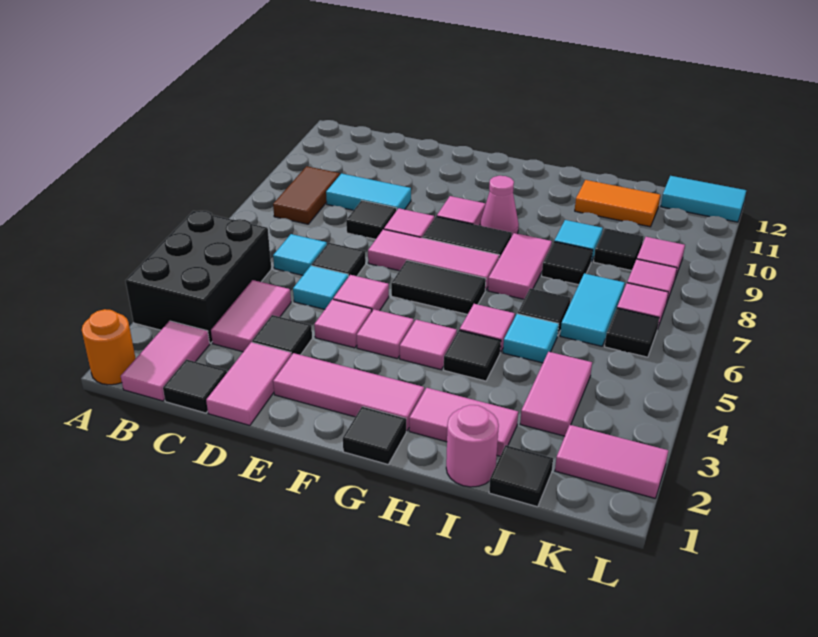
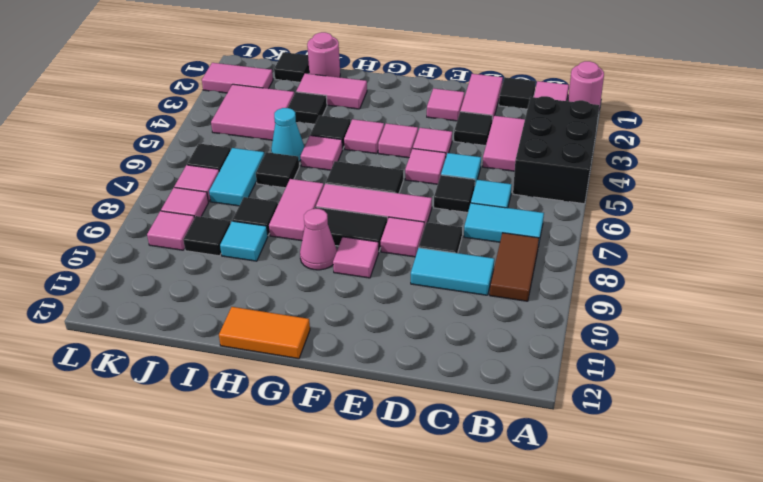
orange 1x1 round brick [82,309,136,385] -> pink 1x1 round brick [568,61,604,109]
pink 1x3 tile [273,353,424,431] -> pink 1x1 tile [427,88,464,121]
black 1x1 tile [343,407,406,464] -> black 1x1 tile moved to [288,92,327,124]
cyan 1x1 tile [503,314,559,363] -> cyan 1x1 cone [271,108,304,161]
orange 1x2 tile [575,180,660,227] -> orange 1x2 tile moved to [219,307,310,359]
pink 1x2 tile [520,352,592,436] -> pink 2x2 tile [211,84,294,140]
cyan 1x2 tile [661,176,746,222] -> cyan 1x2 tile moved to [464,203,544,242]

